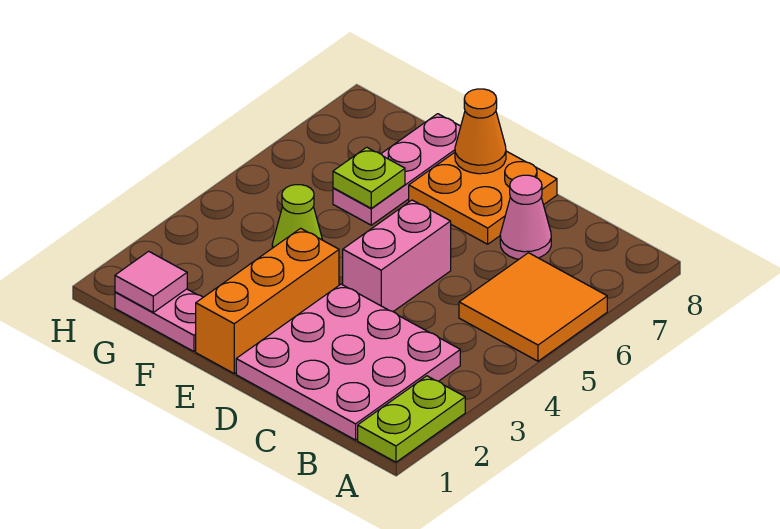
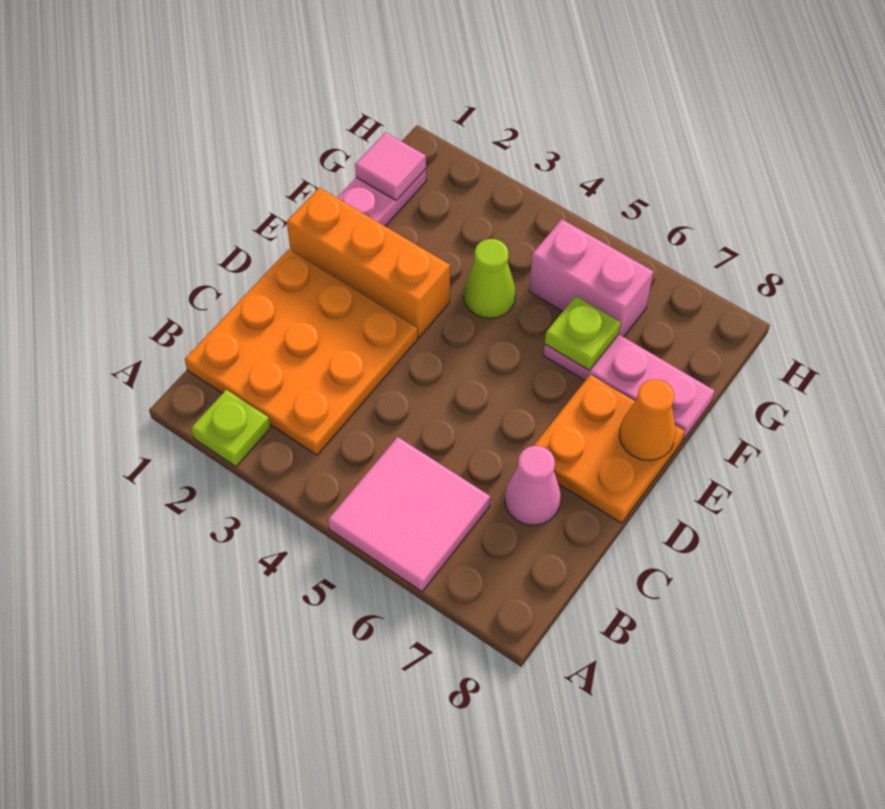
lime 1x2 plate [358,376,465,462] -> lime 1x1 plate [191,390,270,467]
orange 2x2 tile [459,253,607,361] -> pink 2x2 tile [328,437,490,592]
pink 3x3 plate [236,284,460,440] -> orange 3x3 plate [185,249,418,455]
pink 1x2 brick [343,200,451,312] -> pink 1x2 brick moved to [529,219,653,337]

